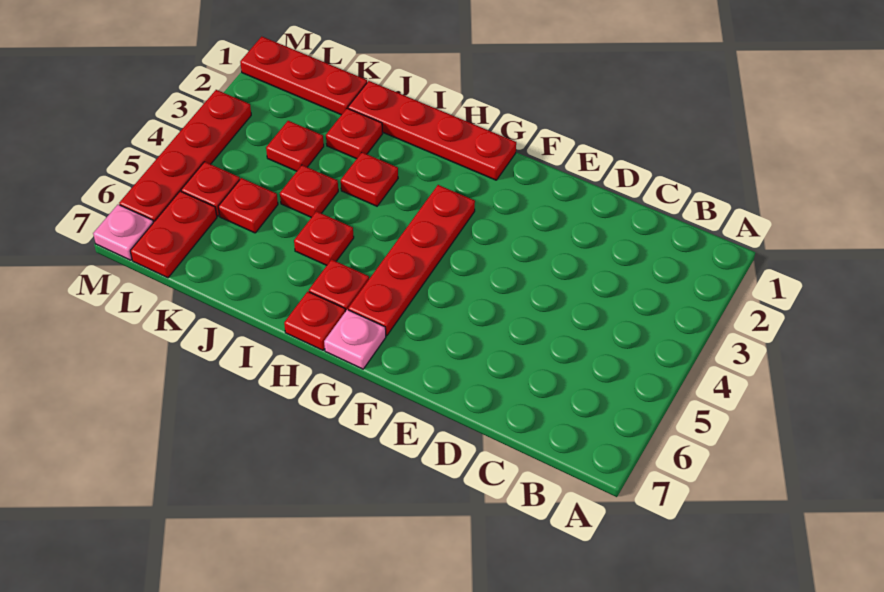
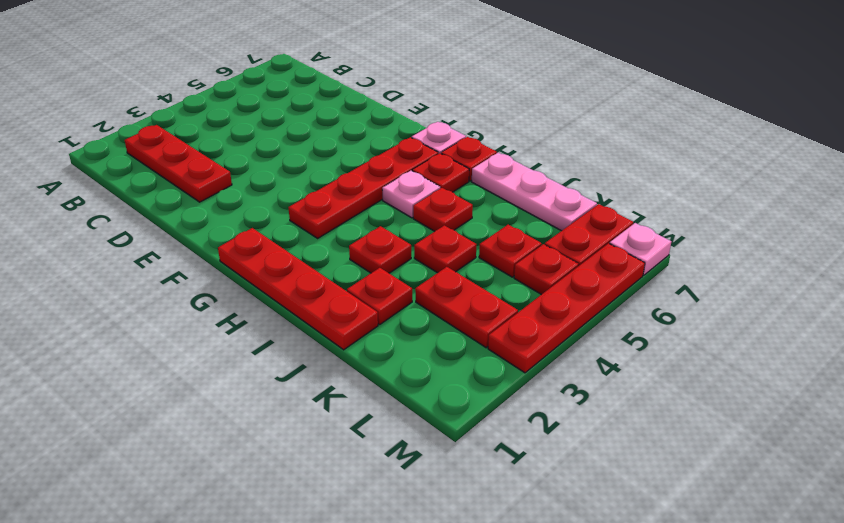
none -> pink 1x1 plate [382,171,440,218]
none -> pink 1x3 plate [472,153,597,231]
red 1x3 plate [240,37,367,115] -> red 1x3 plate moved to [125,125,232,202]
red 1x1 plate [266,121,324,171] -> red 1x2 plate [415,267,518,348]

